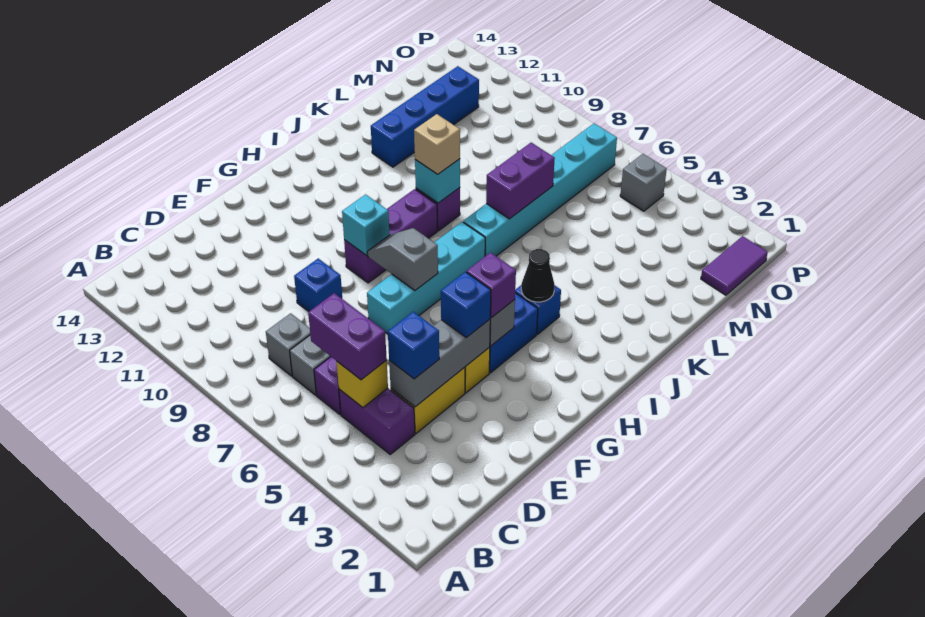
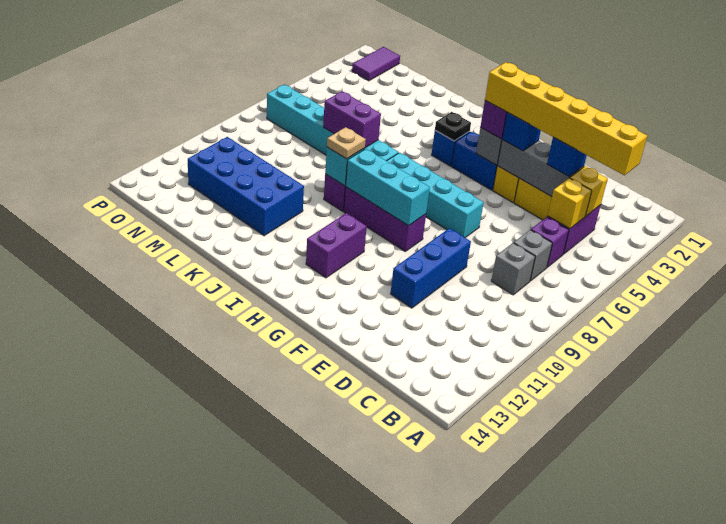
none -> yellow 1x6 brick [485,62,647,175]
none -> yellow 1x1 brick [570,166,608,216]
purple 1x2 brick [308,293,387,380] -> purple 1x2 brick moved to [306,213,367,278]
blue 1x1 brick [294,259,342,312] -> blue 1x3 brick [391,228,471,308]
grey 1x2 slope [367,228,438,290] -> none
cyan 1x1 brick [342,195,390,256] -> cyan 1x3 brick [345,149,430,226]
black 1x1 cone [521,249,555,302] -> black 1x1 plate [435,112,471,141]
tan 1x1 brick [414,114,460,174] -> tan 1x1 plate [327,127,366,159]
blue 1x4 brick [371,66,479,167] -> blue 2x4 brick [188,137,304,236]
purple 1x2 tile [701,236,768,295] -> purple 1x2 tile turned to [352,47,400,81]
grey 1x1 brick [620,154,667,211] -> none

